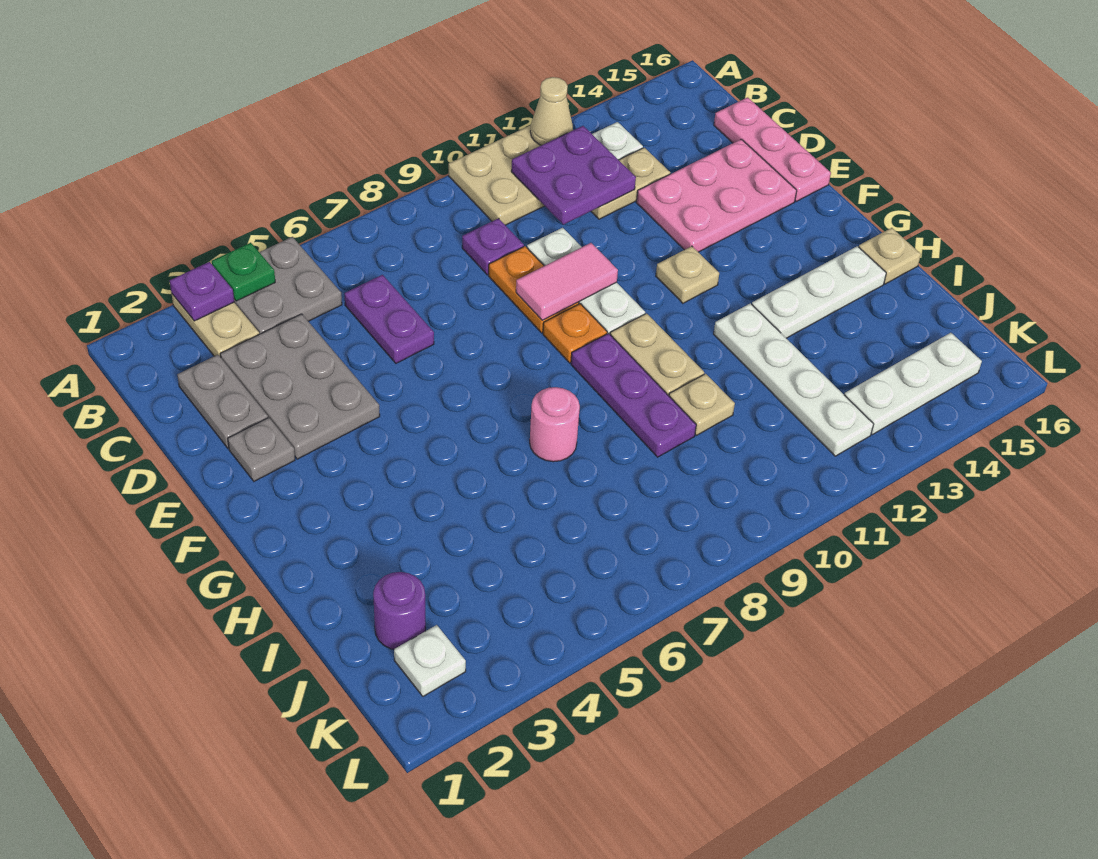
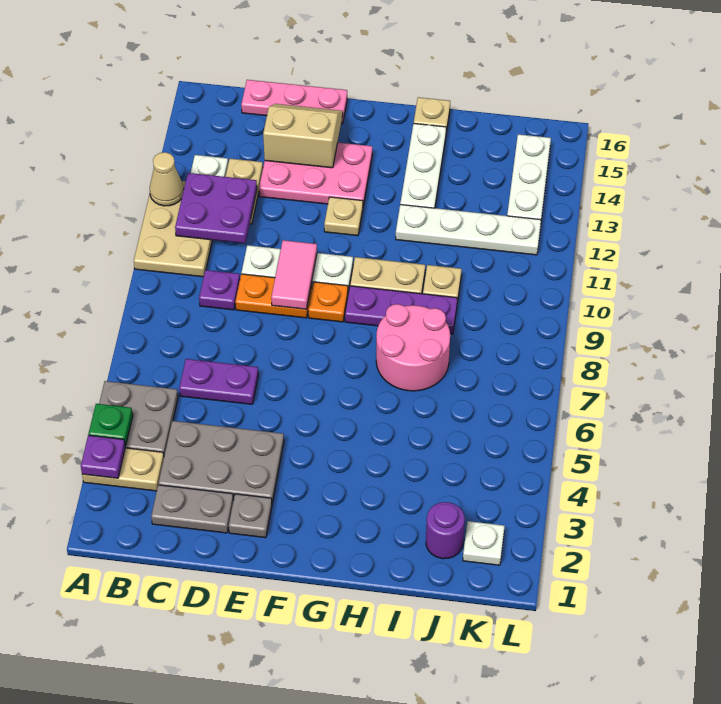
pink 2x3 plate [636,139,797,252] -> pink 2x3 plate turned to [259,143,372,206]
none -> tan 2x2 slope [263,104,343,168]
pink 1x1 round brick [530,387,580,462] -> pink 2x2 round brick [376,304,450,391]

